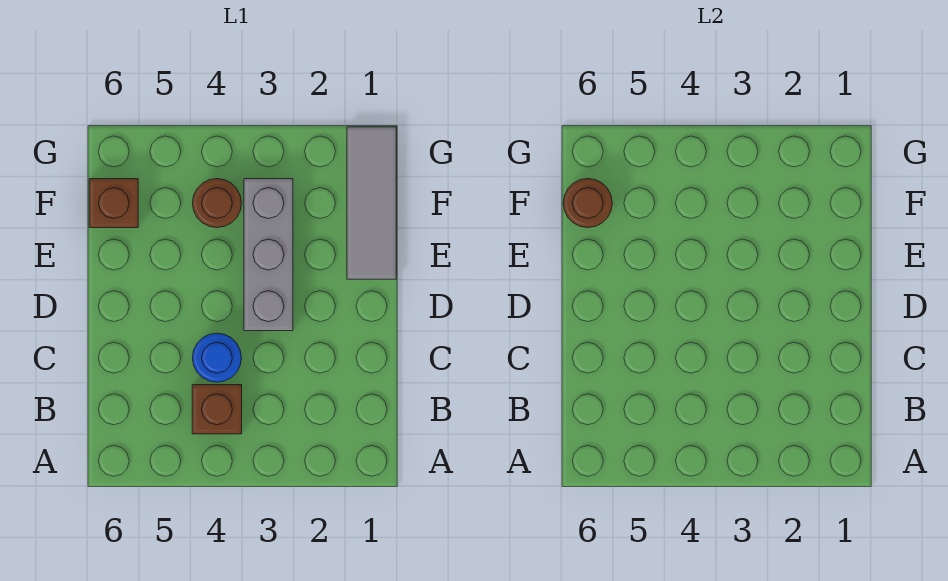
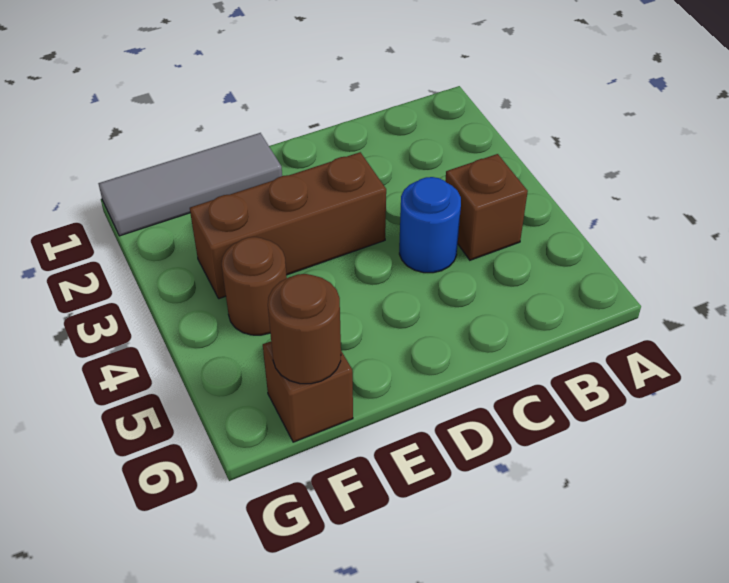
grey 1x3 brick [244,179,293,331] -> brown 1x3 brick [190,152,386,299]

